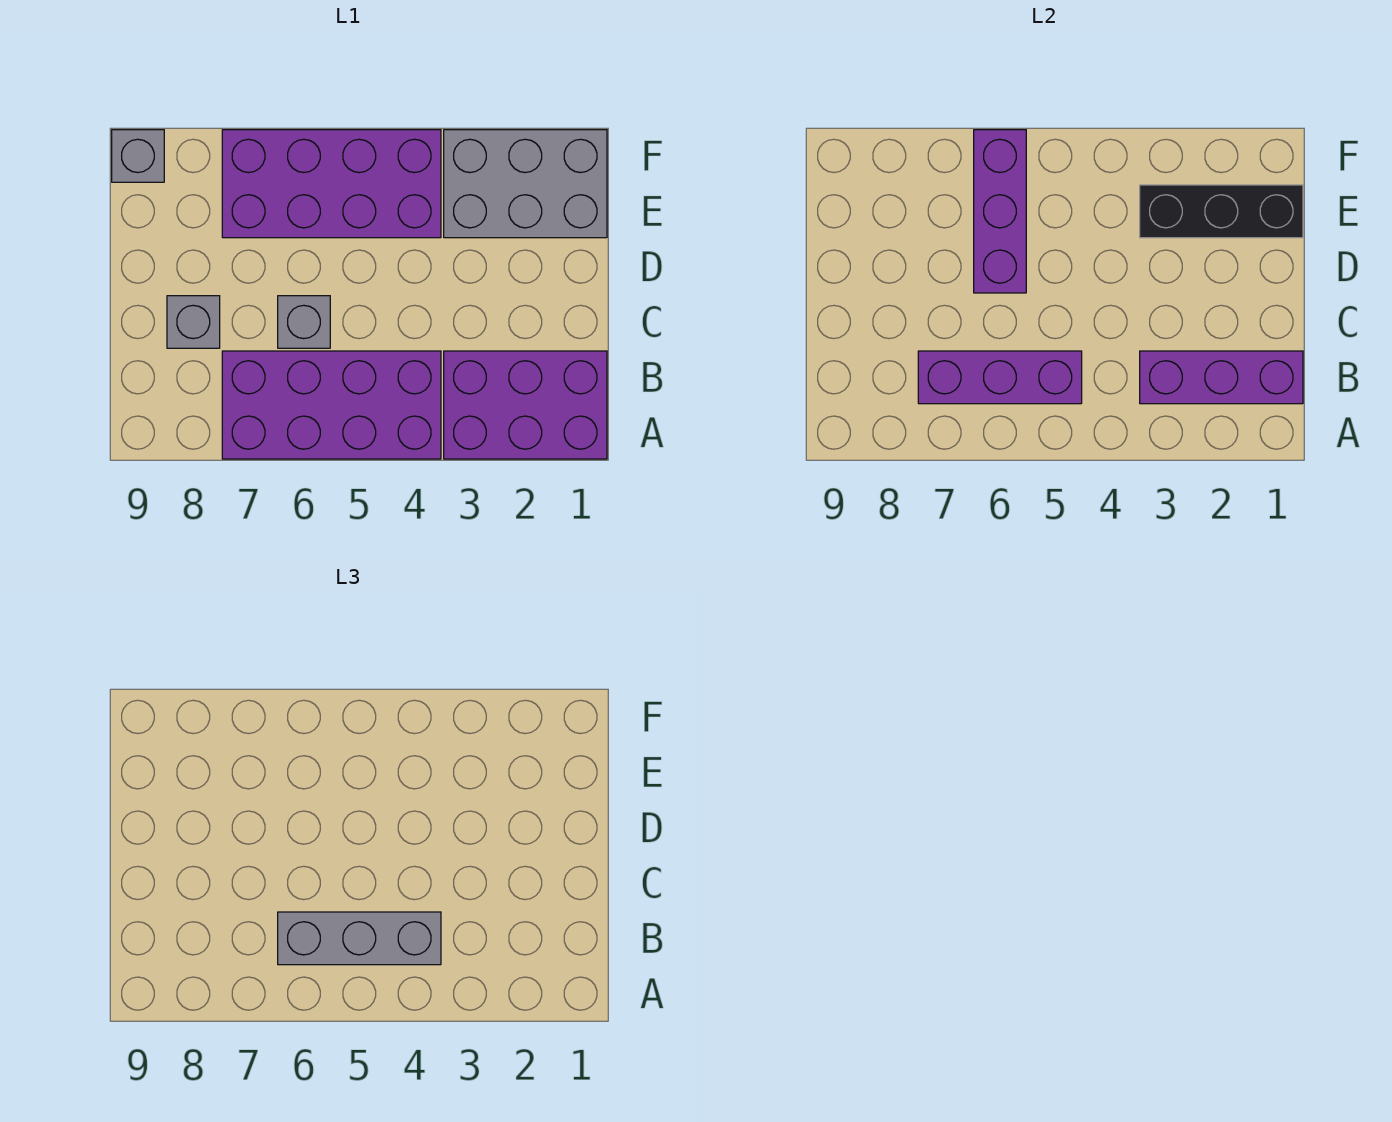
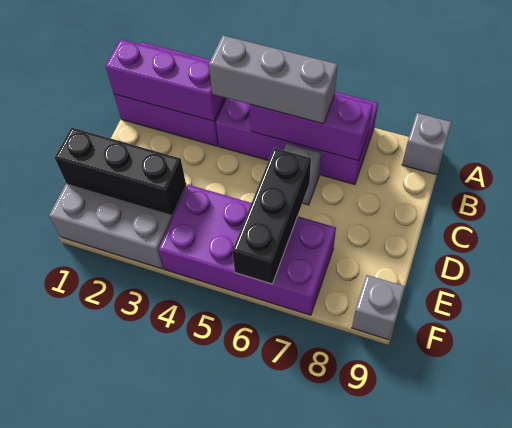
grey 1x1 brick [167,296,220,348] -> grey 1x1 brick moved to [402,113,452,174]
purple 1x3 brick [974,130,1026,293] -> black 1x3 brick [232,148,311,284]

